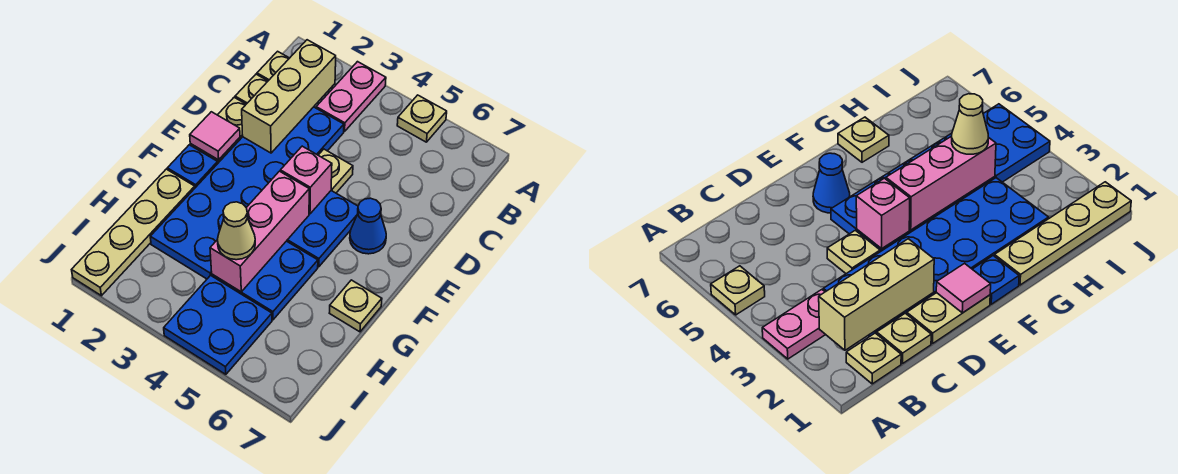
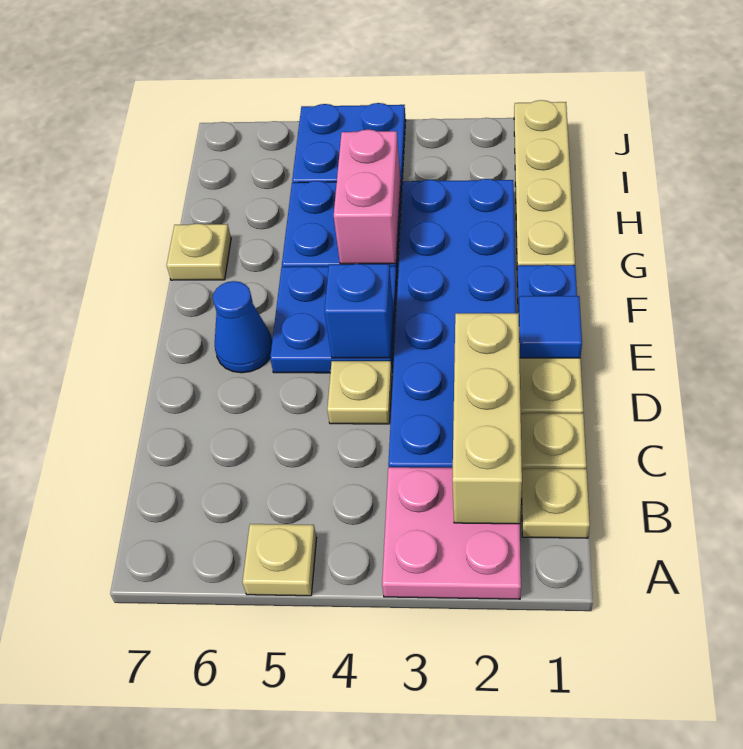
pink 1x2 plate [316,62,386,131] -> pink 2x2 plate [382,467,521,599]
pink 1x1 tile [190,112,240,160] -> blue 1x1 tile [519,296,582,358]
pink 1x1 brick [280,146,332,214] -> blue 1x1 brick [324,264,393,358]
pink 1x3 brick [210,171,309,292] -> pink 1x2 brick [334,129,400,264]
tan 1x1 cone [217,202,255,260] -> none

